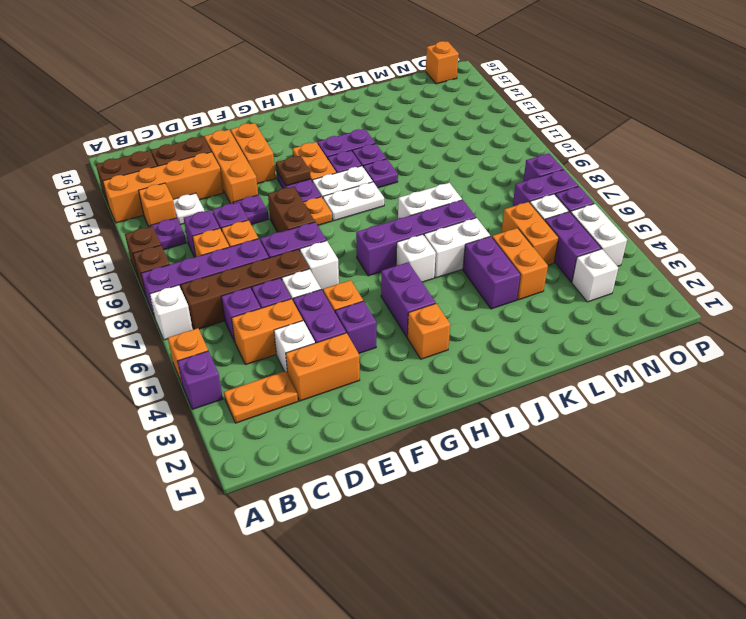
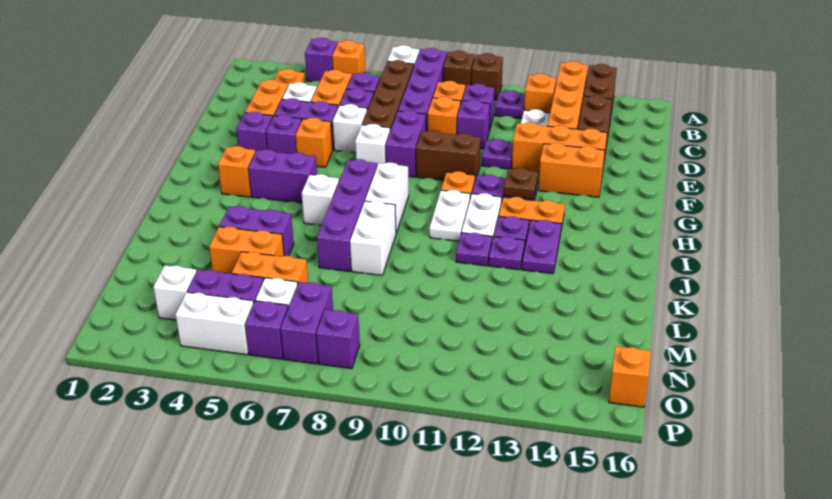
none -> purple 1x1 brick [237,112,273,151]
white 1x2 brick [424,218,490,278] -> white 1x2 brick moved to [365,163,409,233]

